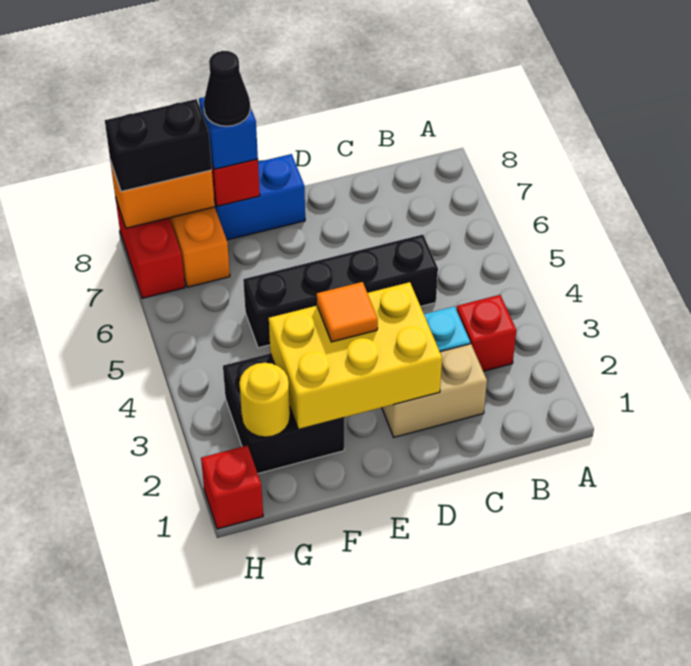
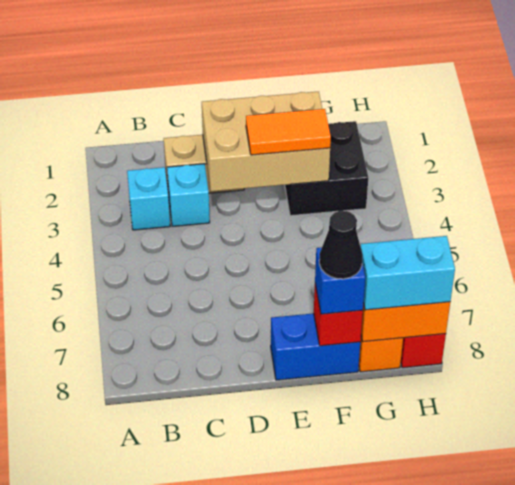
red 1x1 brick [457,295,516,371] -> cyan 1x1 brick [127,167,170,230]
black 1x4 brick [243,235,438,348] -> none
yellow 2x3 brick [269,282,442,429] -> tan 2x3 brick [202,92,330,191]
orange 1x1 tile [317,282,378,342] -> orange 1x2 tile [246,109,331,155]
yellow 1x1 round brick [239,363,290,437] -> none
black 1x2 brick [105,99,212,191] -> cyan 1x2 brick [361,236,455,310]
red 1x1 brick [201,445,263,529] -> none

